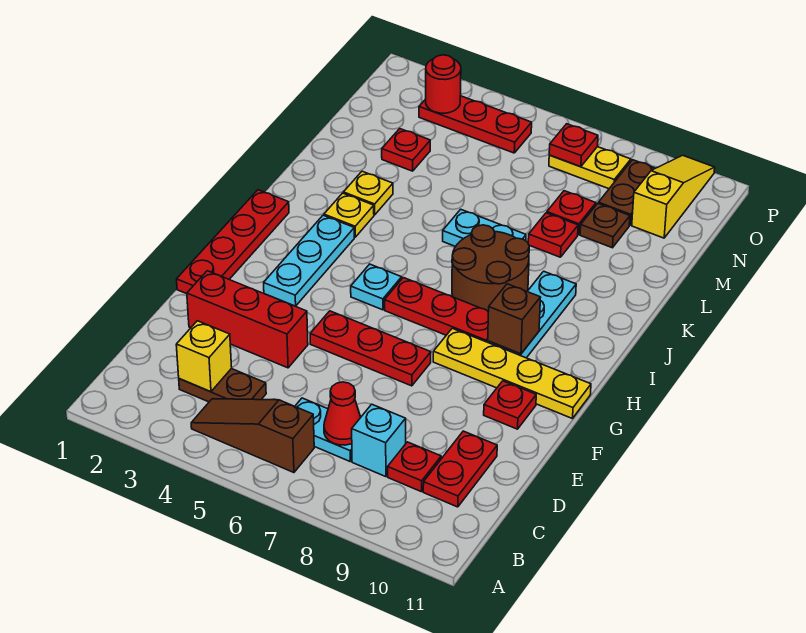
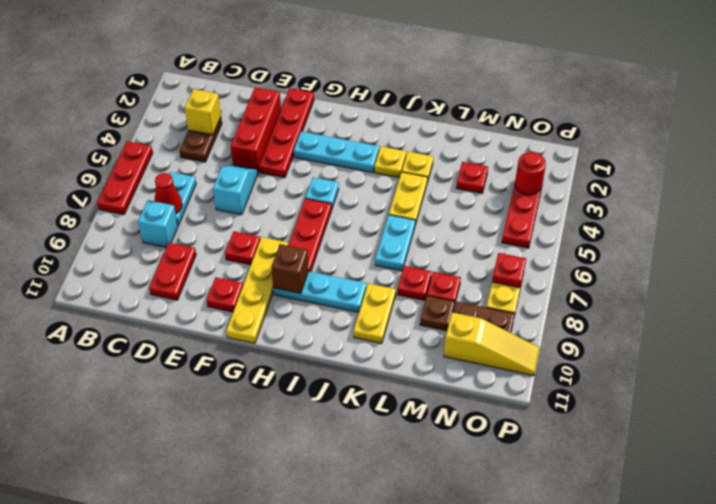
brown 1x3 slope [191,399,314,473] -> none
red 1x1 plate [388,442,441,492] -> red 1x1 plate moved to [225,231,260,265]
red 1x2 plate [423,431,497,507] -> red 1x2 plate turned to [149,243,196,300]
none -> cyan 1x2 slope [213,165,258,215]
red 1x4 plate [177,190,289,294] -> red 1x4 plate turned to [259,88,314,178]
red 1x3 plate [310,311,431,386] -> red 1x3 plate moved to [97,141,153,215]
brown 2x2 round brick [452,225,529,311] -> none
none -> yellow 1x2 plate [389,172,428,225]
none -> yellow 1x2 plate [354,283,396,343]

